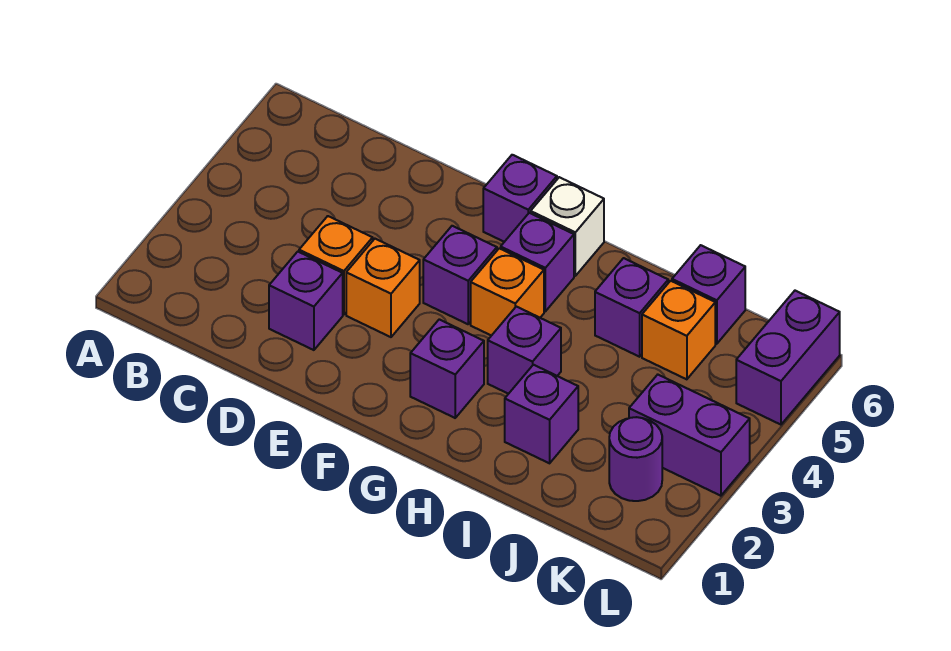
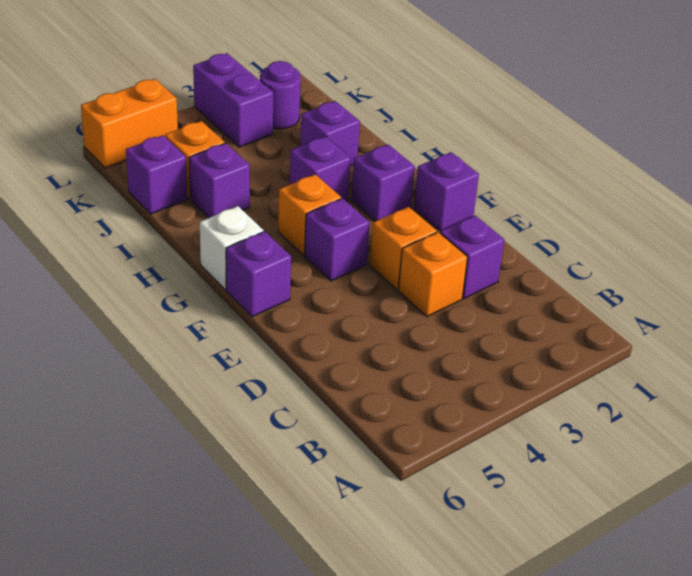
purple 1x1 brick [501,213,574,311] -> purple 1x1 brick moved to [414,152,479,231]
purple 1x2 brick [736,291,840,425] -> orange 1x2 brick [81,79,178,168]

